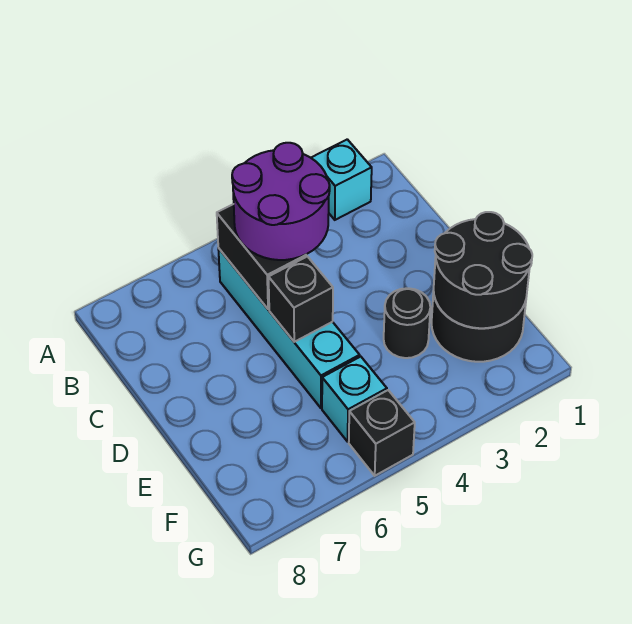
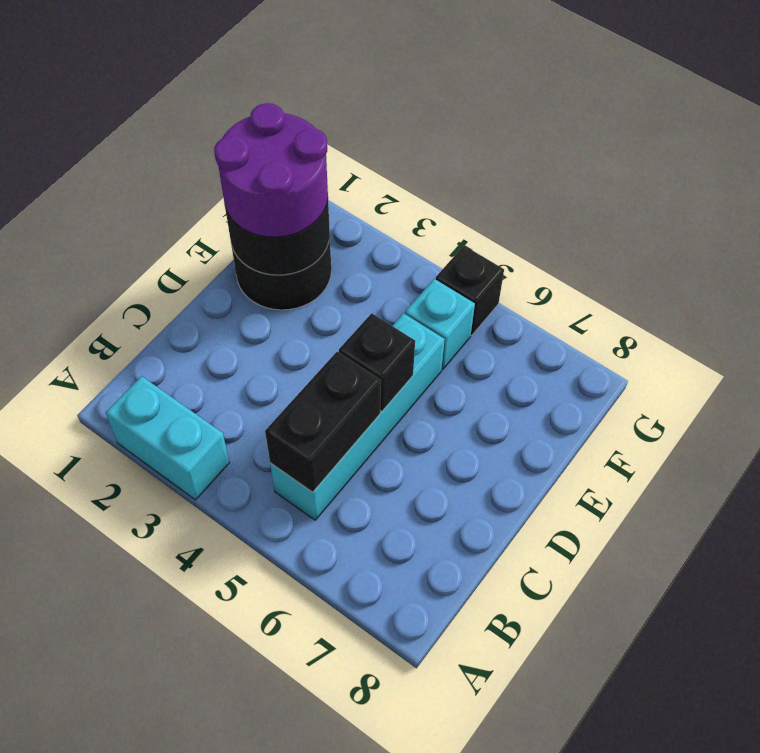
cyan 1x1 brick [311,139,372,220] -> cyan 1x2 brick [106,376,229,500]
purple 2x2 round brick [232,143,330,260] -> purple 2x2 round brick moved to [214,103,328,237]
black 1x1 round brick [384,288,430,358] -> none

